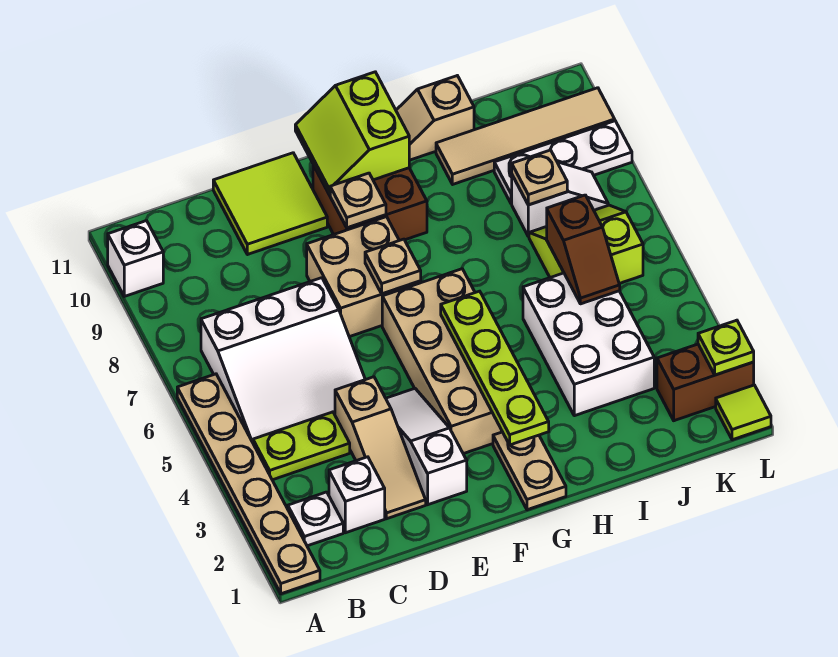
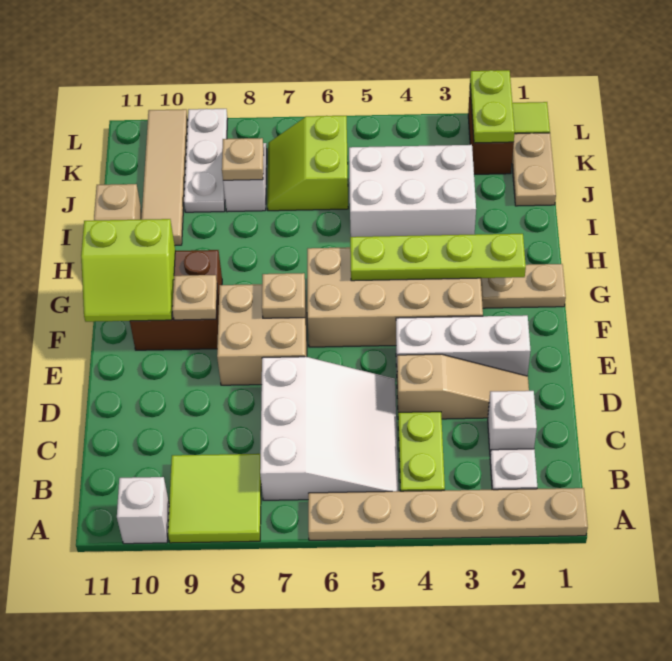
lime 2x2 tile [213,153,327,255] -> lime 2x2 tile moved to [168,454,261,543]
white 1x3 slope [386,388,467,505] -> white 1x3 brick [396,315,531,376]
none -> tan 1x2 plate [512,133,556,206]
brown 1x2 slope [547,195,620,304] -> none
lime 1x1 plate [698,320,754,375] -> lime 1x2 plate [470,70,515,143]

